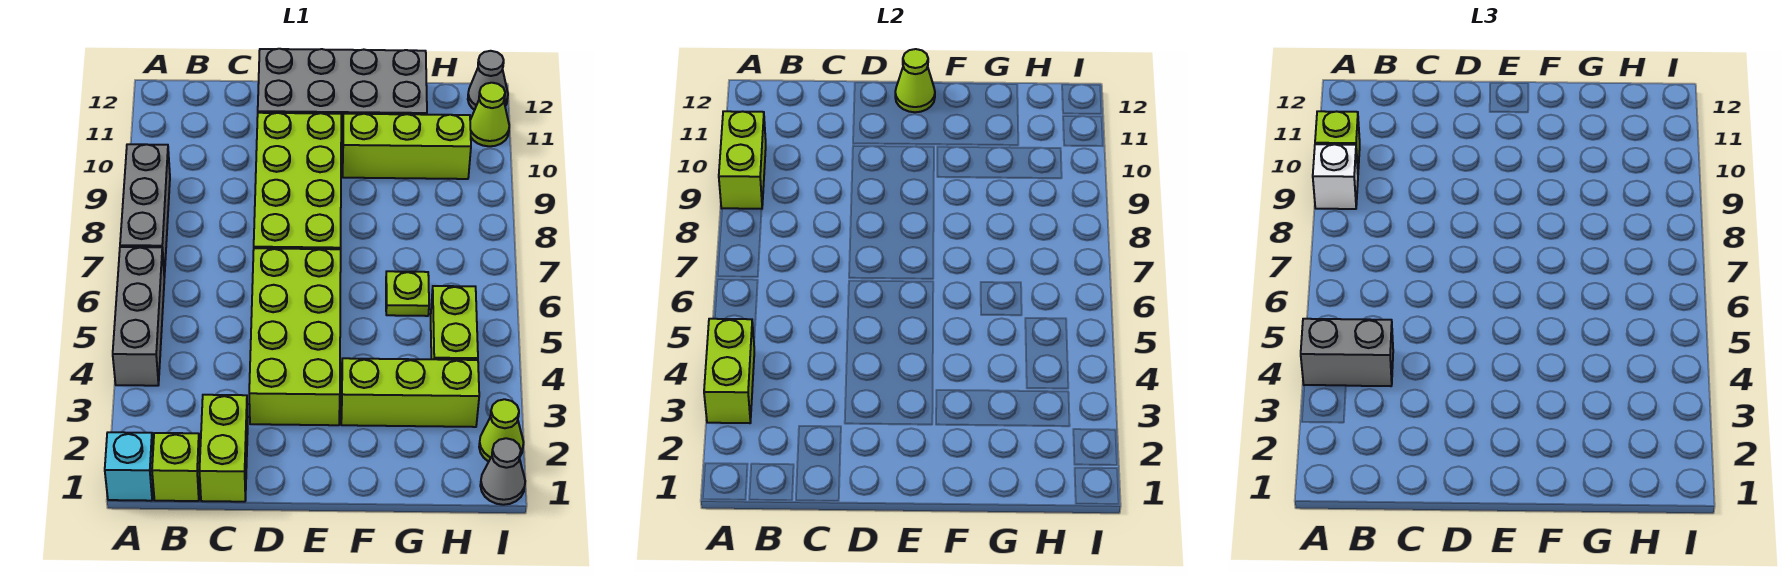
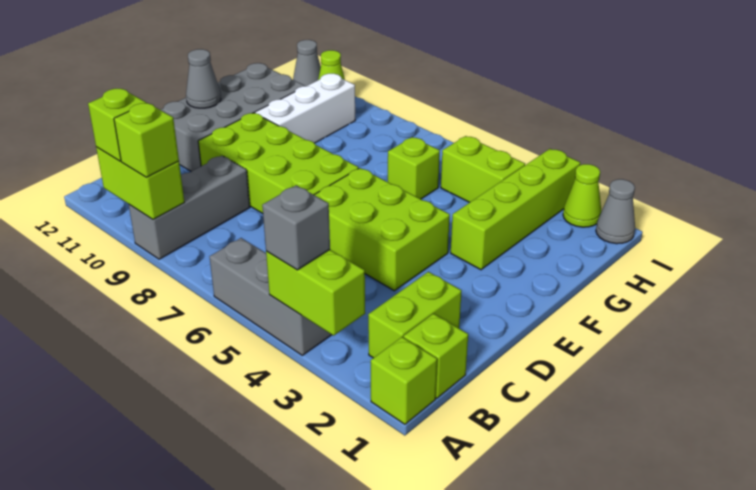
cyan 1x1 brick [105,432,153,501] -> lime 1x1 brick [371,337,437,424]
grey 1x2 brick [1301,319,1393,386] -> grey 1x1 brick [262,185,330,270]
grey 1x3 brick [120,144,170,277] -> grey 1x3 brick turned to [129,156,250,259]
white 1x1 brick [1313,144,1358,209] -> lime 1x1 brick [114,103,179,177]
lime 1x2 brick [199,395,248,502] -> lime 1x2 brick turned to [368,272,461,358]
lime 2x4 brick [249,248,341,425] -> lime 2x3 brick [314,168,450,291]
lime 1x1 cone [895,49,935,112] -> grey 1x1 cone [186,49,221,108]
lime 1x3 brick [341,358,479,427] -> lime 1x4 brick [451,149,580,270]
lime 1x3 brick [343,114,471,179] -> white 1x3 brick [255,74,355,143]
lime 1x1 plate [386,271,429,316] -> lime 1x1 brick [388,137,440,199]

